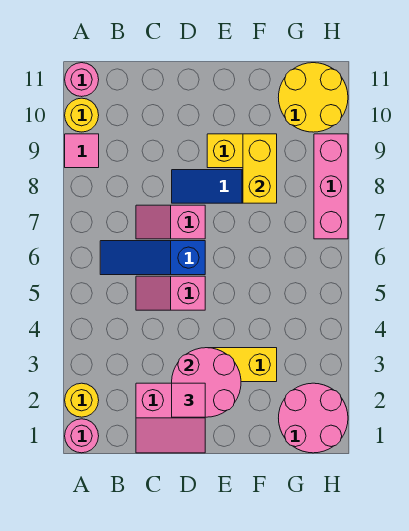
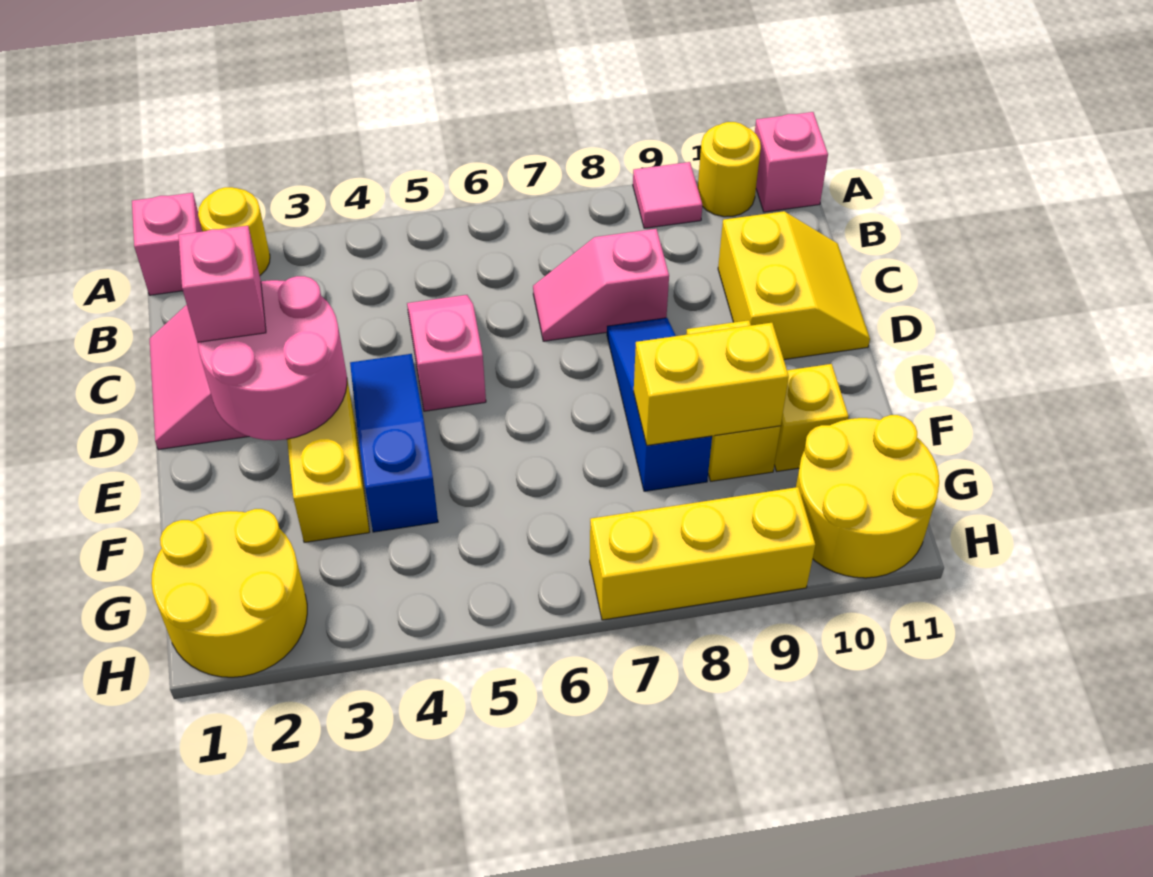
pink 1x1 round brick [65,419,99,453] -> pink 1x1 brick [132,193,202,295]
pink 1x1 round brick [65,63,99,97] -> pink 1x1 brick [755,112,828,212]
blue 1x3 slope [100,241,205,275] -> blue 1x3 slope moved to [350,354,438,532]
pink 1x2 slope [136,205,205,239] -> pink 1x2 slope turned to [533,229,669,341]
none -> yellow 2x2 slope [718,211,870,359]
pink 1x1 tile [172,383,205,417] -> pink 1x1 brick [178,226,266,342]
none -> yellow 1x1 brick [774,364,849,471]
pink 2x2 round brick [279,383,348,453] -> yellow 2x2 round brick [151,509,307,677]
pink 1x3 brick [314,134,348,239] -> yellow 1x3 brick [590,487,815,620]

